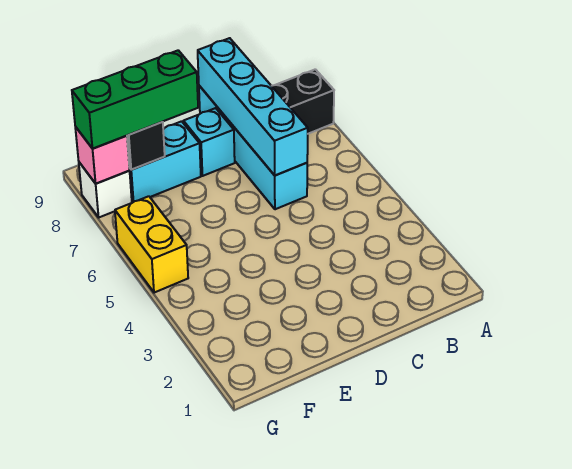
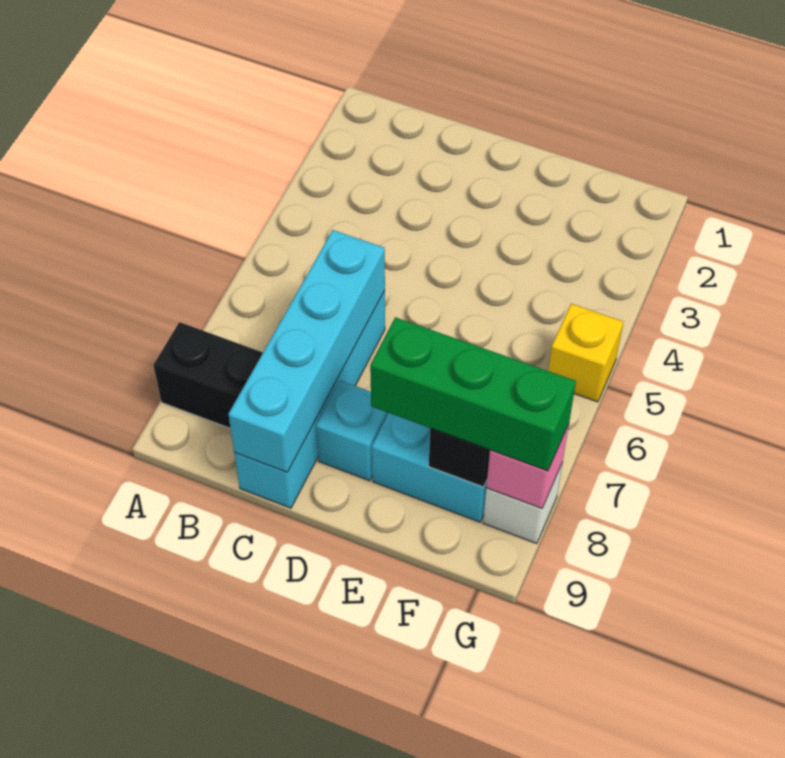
yellow 1x2 brick [115,196,188,293] -> yellow 1x1 brick [548,304,623,402]

